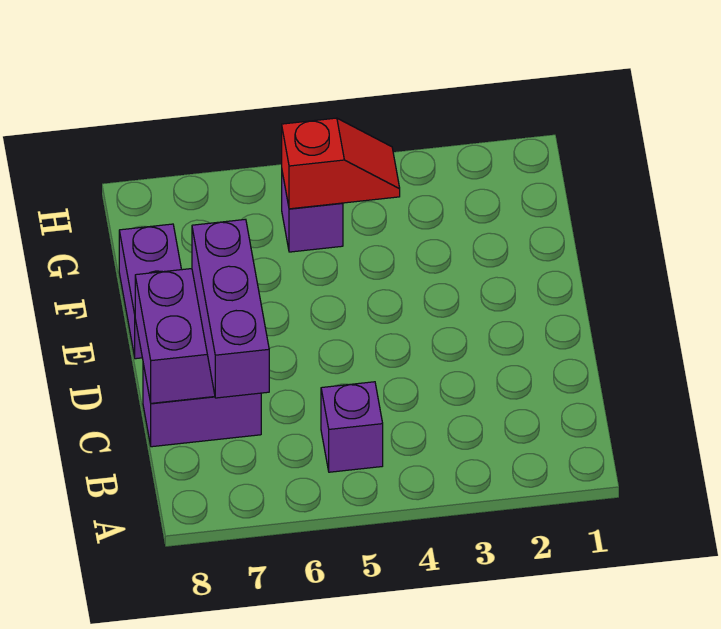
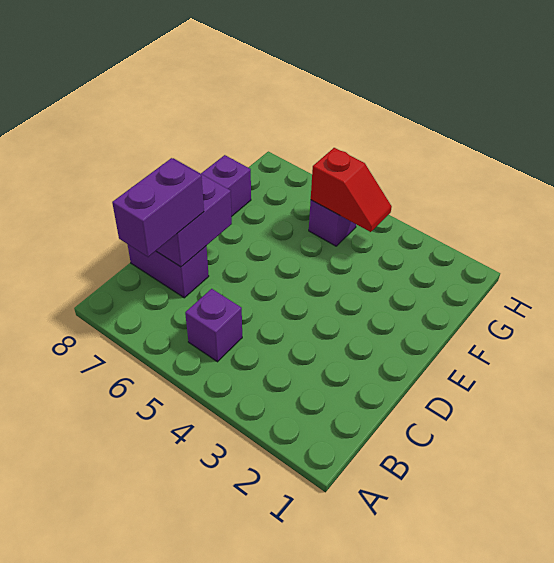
purple 1x3 brick [192,219,269,398] -> purple 1x2 brick [112,158,204,257]

